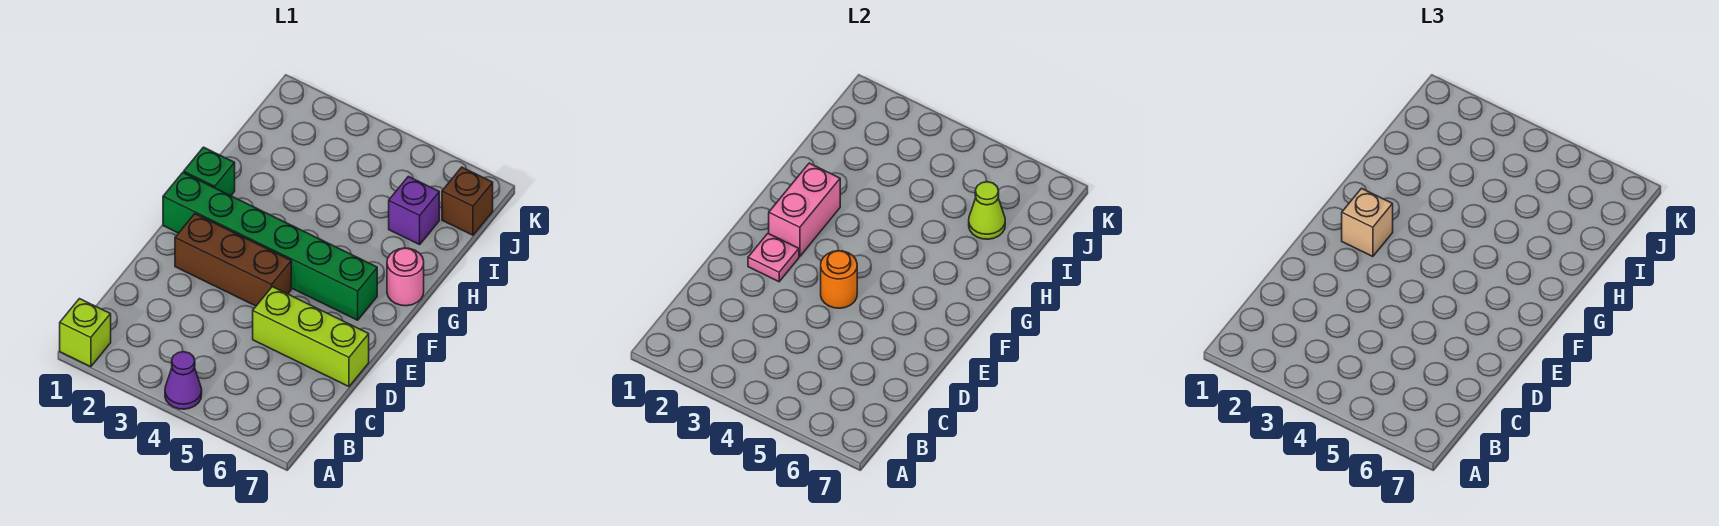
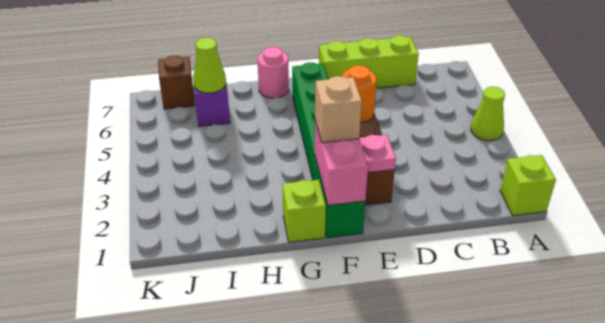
purple 1x1 cone [165,352,202,409] -> lime 1x1 cone [471,87,505,141]
lime 1x3 brick [253,287,369,387] -> lime 1x3 brick turned to [319,35,419,88]
pink 1x2 brick [769,163,840,257] -> pink 1x2 brick turned to [315,120,368,205]
green 1x1 brick [184,147,235,196] -> lime 1x1 brick [283,180,326,242]

